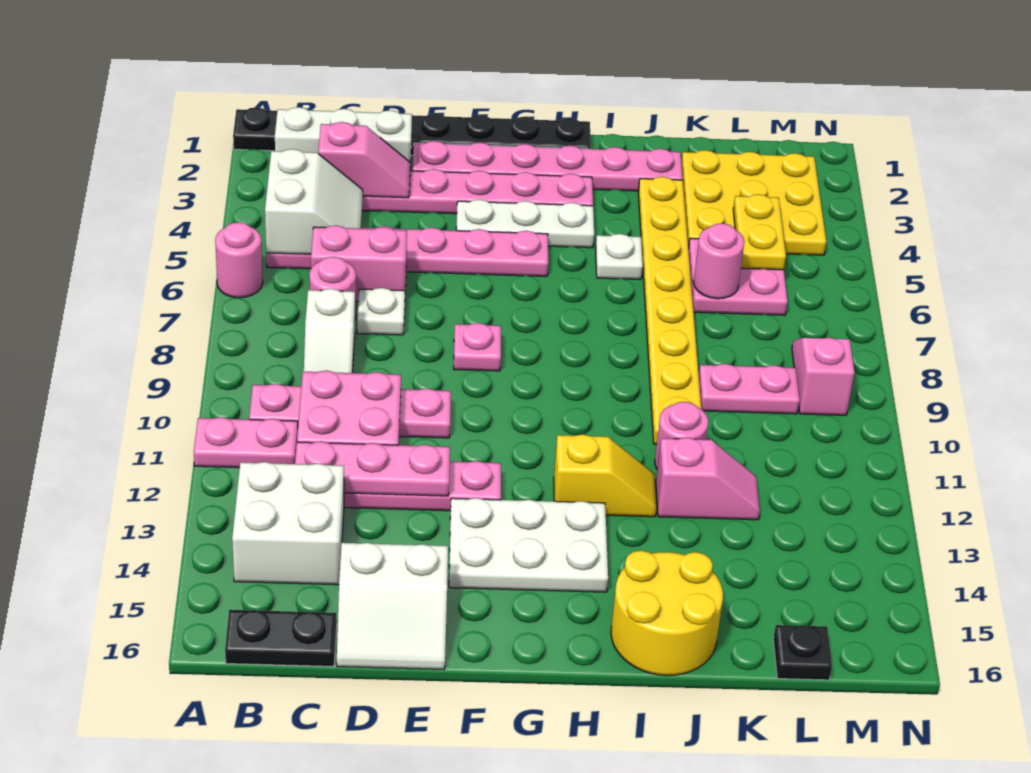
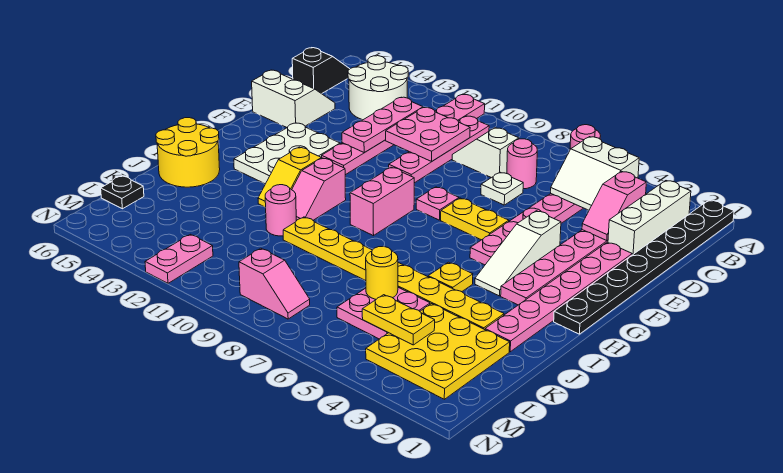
white 2x2 brick [232,462,344,585] -> white 2x2 round brick [348,56,408,120]
black 1x2 plate [225,610,337,666] -> black 1x2 slope [292,48,349,94]
pink 1x2 brick [311,225,407,302] -> pink 1x2 brick moved to [350,167,414,236]
white 2x2 slope [337,543,448,669] -> white 2x2 slope turned to [252,70,335,128]
white 1x3 plate [456,199,594,248] -> white 1x3 slope [475,211,561,296]
none -> yellow 1x2 plate [441,198,509,240]
white 1x1 plate [595,234,643,280] -> yellow 1x1 plate [428,262,473,292]
pink 1x2 slope [656,438,760,520] -> pink 1x2 slope moved to [292,158,346,221]
pink 1x1 round brick [694,223,745,299] -> yellow 1x1 round brick [366,246,398,299]
pink 1x2 plate [699,364,800,414] -> pink 1x2 plate moved to [145,234,213,283]

